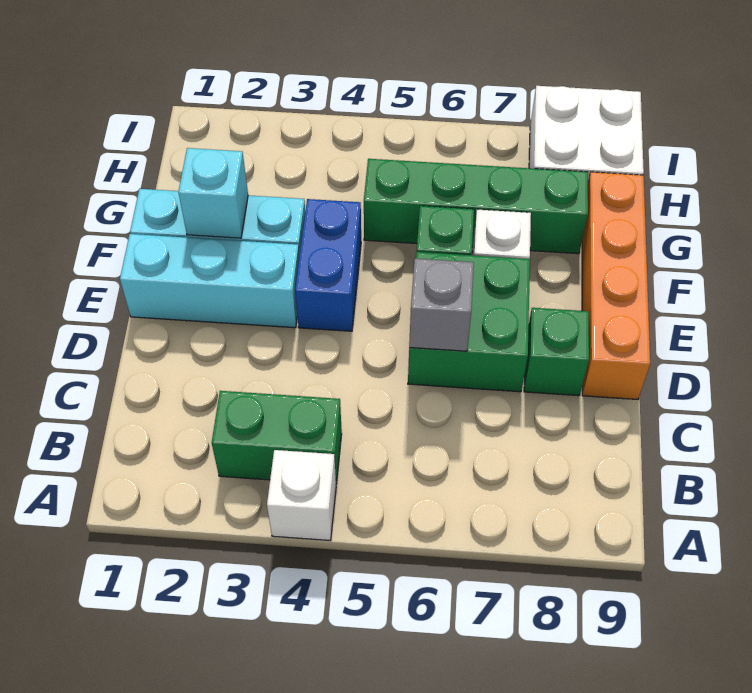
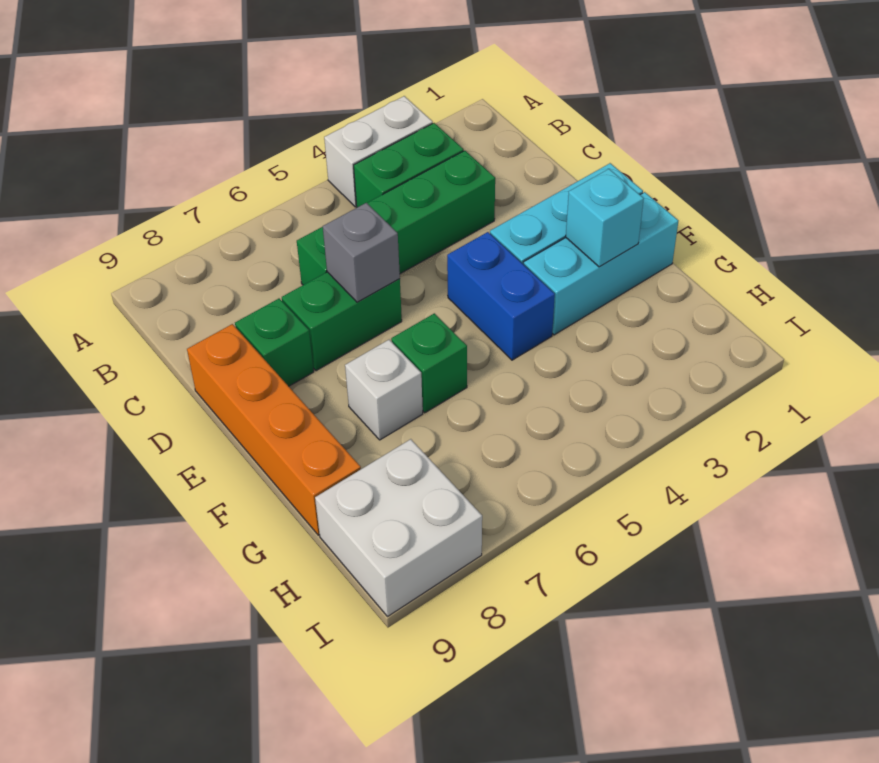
white 1x1 brick [267,450,336,540] -> white 1x2 brick [324,96,433,207]
green 2x2 brick [408,252,530,392] -> green 1x2 brick [282,272,402,371]
green 1x4 brick [364,159,588,254] -> green 1x4 brick moved to [297,151,495,285]

